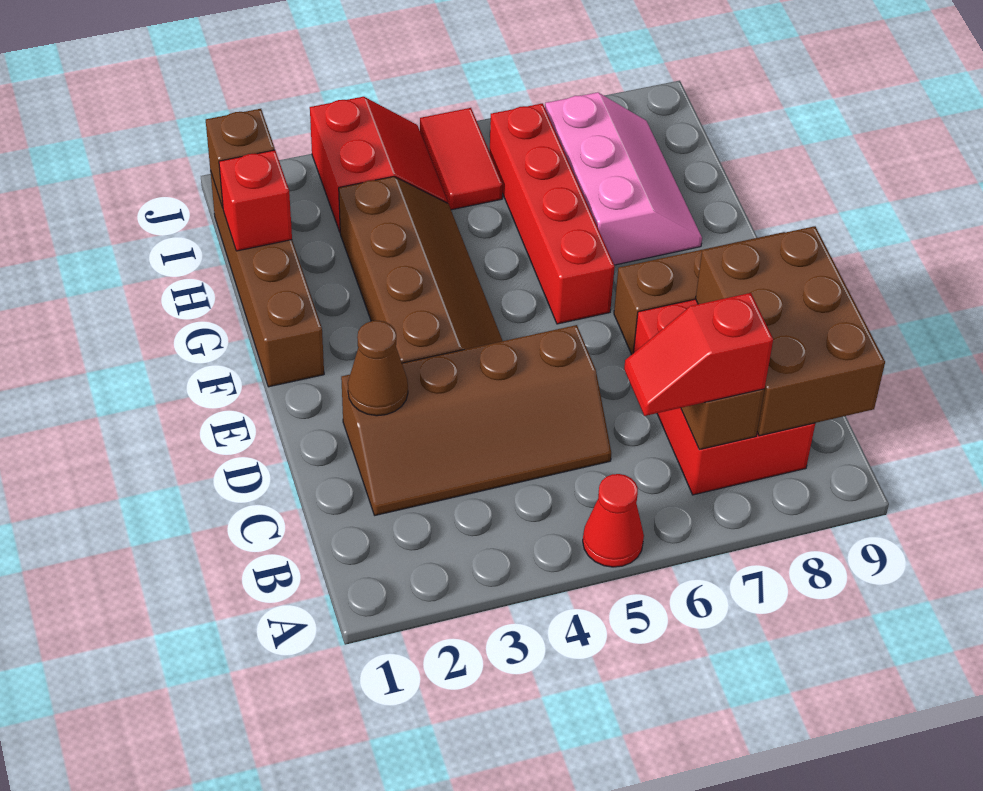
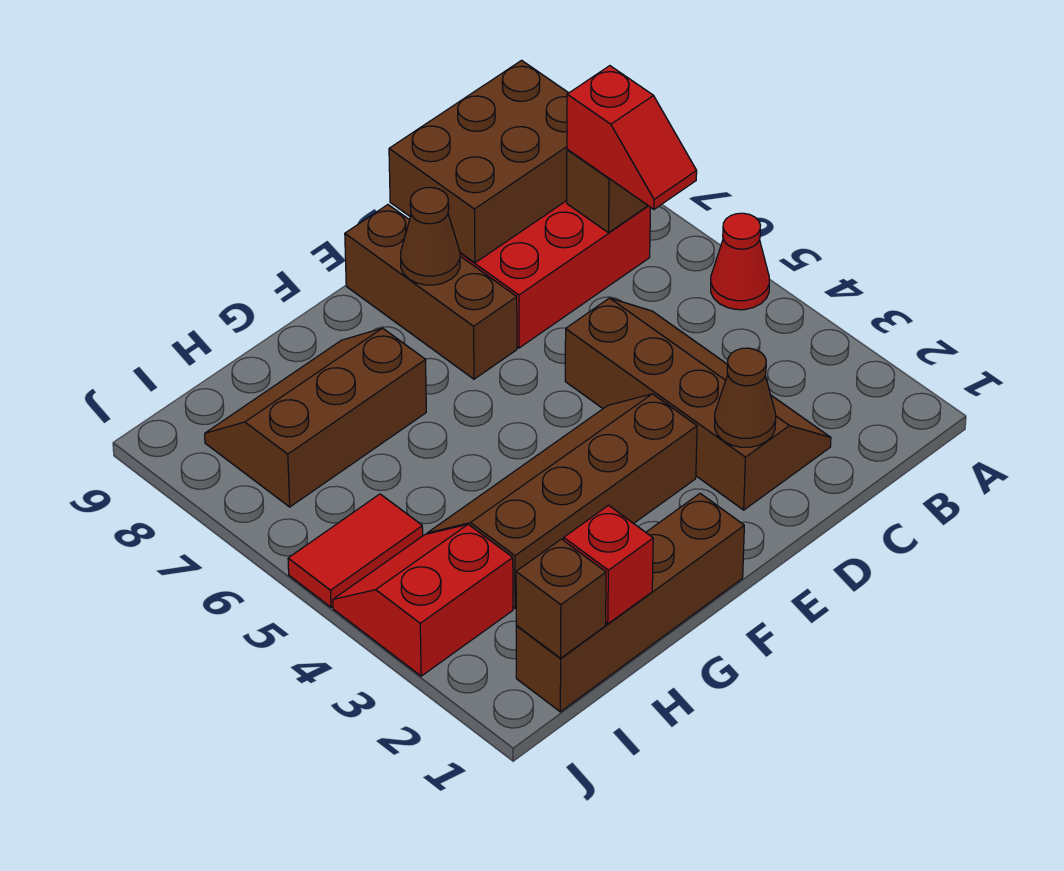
none -> brown 1x1 cone [401,187,460,285]
red 1x4 brick [490,103,615,324] -> none
pink 2x3 slope [545,92,702,265] -> brown 2x3 slope [205,328,426,507]

